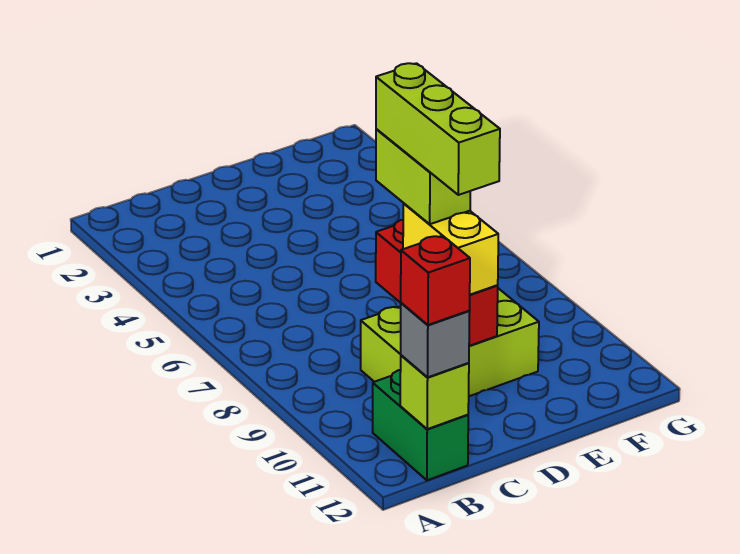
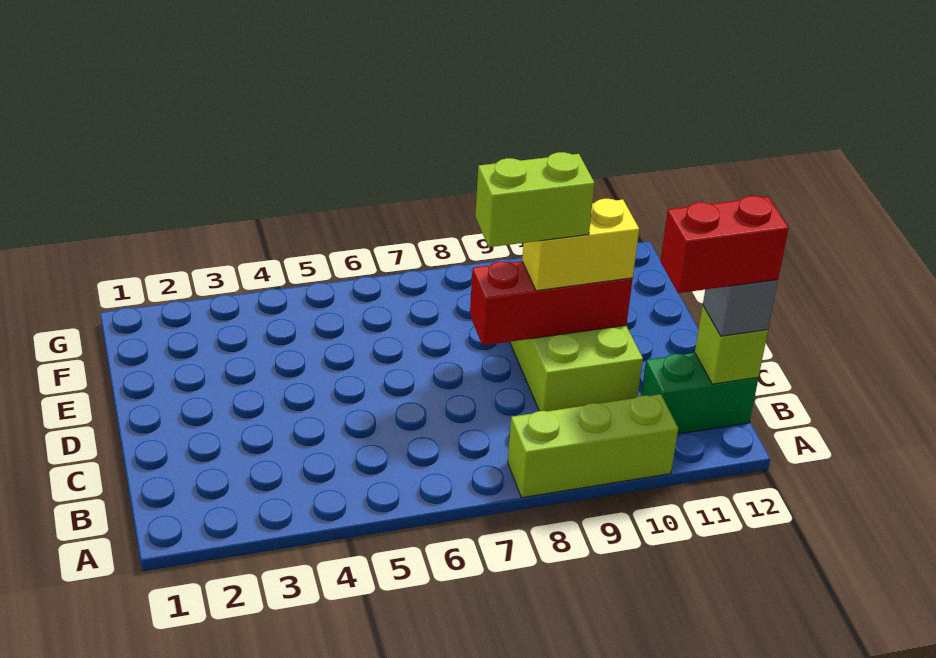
red 1x1 brick [401,236,470,325] -> red 1x2 brick [660,196,789,293]
lime 1x3 brick [376,63,500,195] -> lime 1x3 brick moved to [508,394,678,498]

